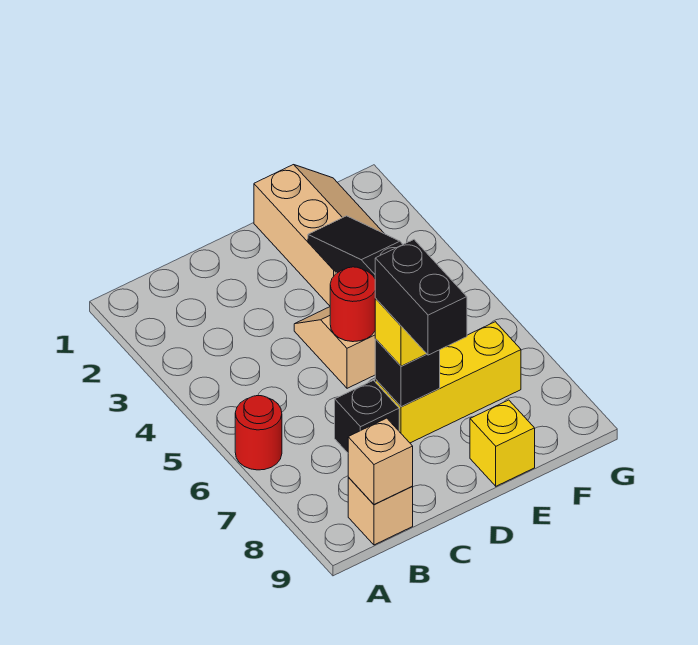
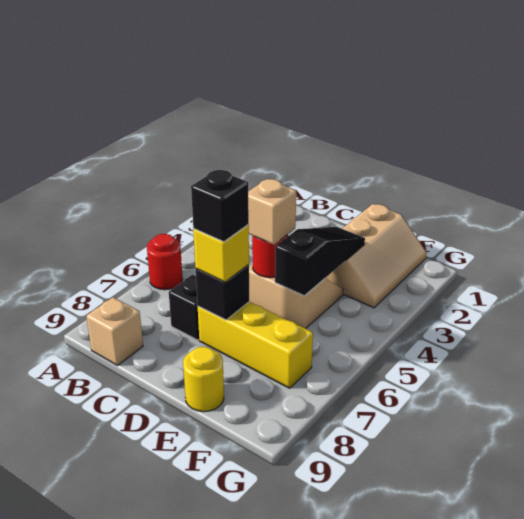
tan 1x1 brick [348,418,413,504] -> tan 1x1 brick moved to [248,179,296,245]
black 1x2 brick [375,240,467,355] -> black 1x1 brick [191,170,249,242]
yellow 1x1 brick [470,400,535,486] -> yellow 1x1 round brick [183,347,224,412]

